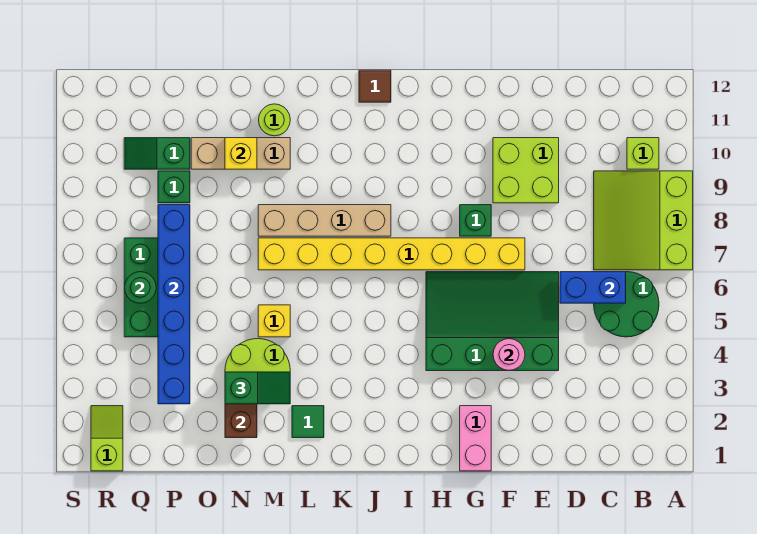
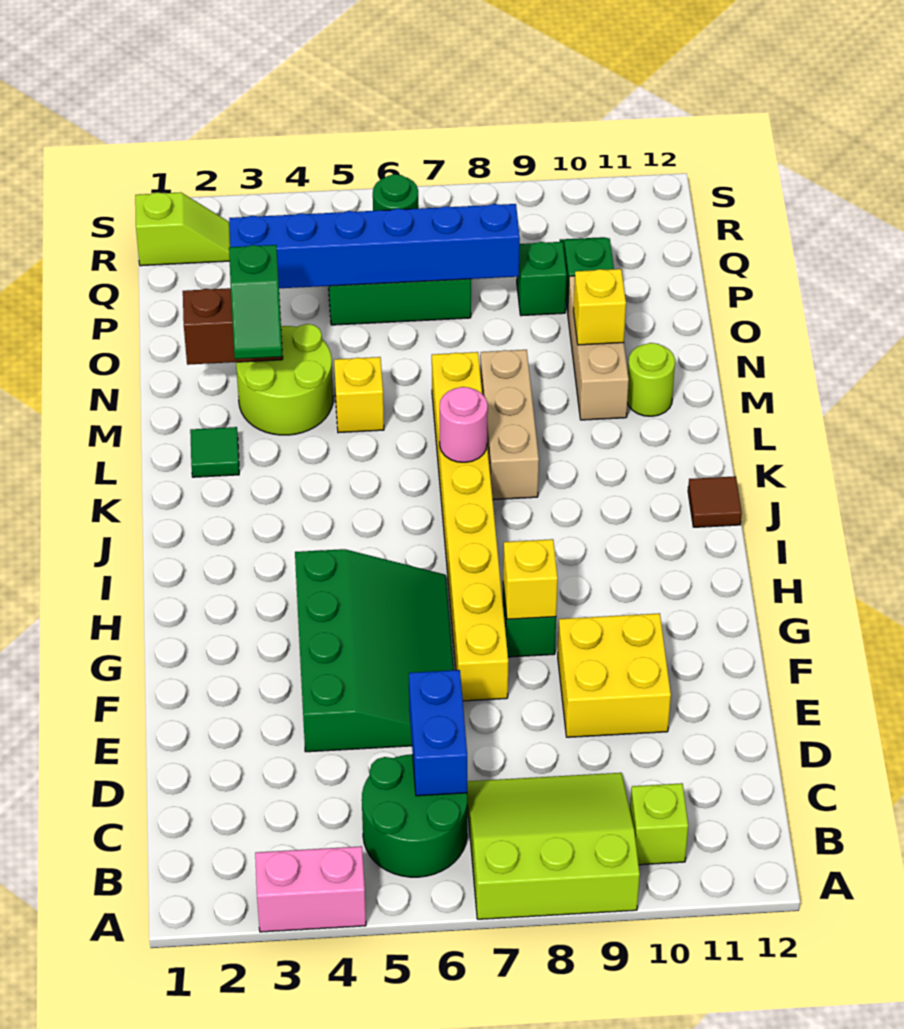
lime 2x2 brick [493,138,559,203] -> yellow 2x2 brick [558,613,671,737]
pink 1x1 round brick [493,339,525,370] -> pink 1x1 round brick moved to [440,387,488,462]
pink 1x2 brick [460,406,491,471] -> pink 1x2 brick moved to [255,846,366,932]
none -> yellow 1x1 brick [503,539,558,619]
tan 1x4 brick [258,205,391,236] -> tan 1x3 brick [480,350,539,500]

